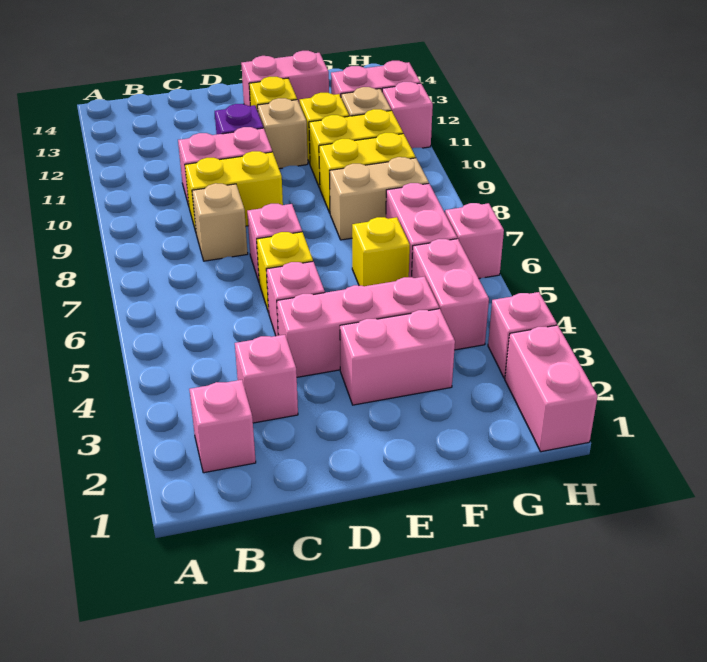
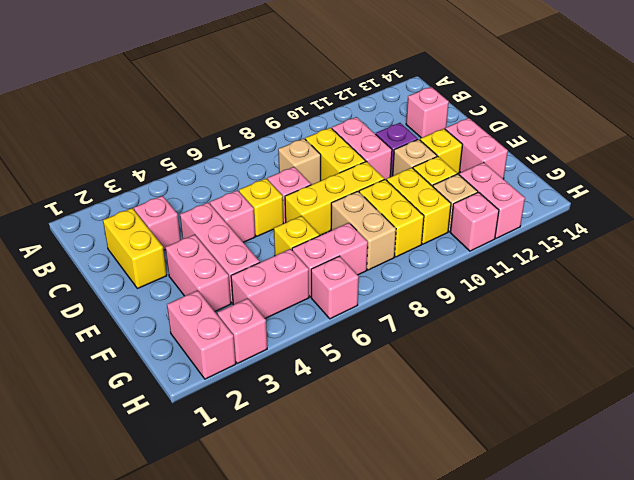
pink 1x1 brick [189,380,256,473] -> pink 1x1 brick moved to [406,87,449,138]
none -> yellow 1x2 brick [103,208,167,289]
none -> yellow 1x3 brick [285,161,384,236]
pink 1x2 brick [505,325,598,452] -> pink 1x2 brick turned to [167,290,236,379]

